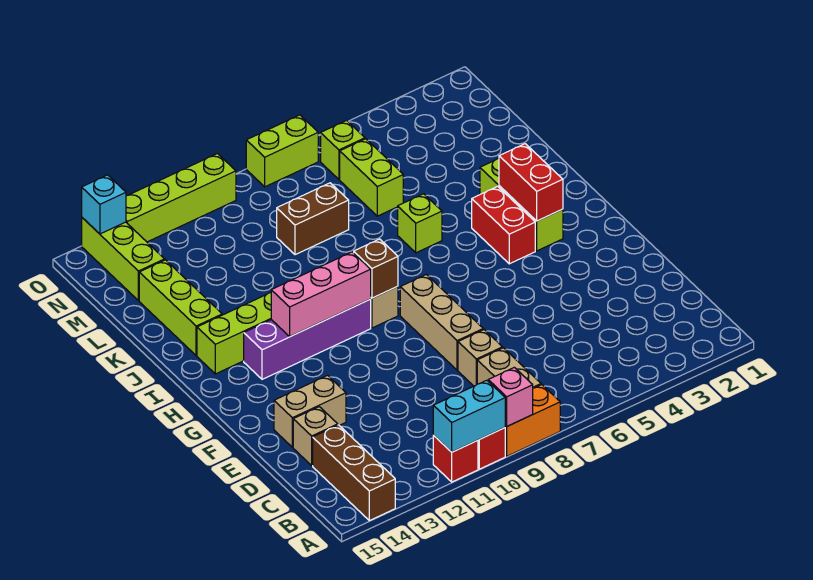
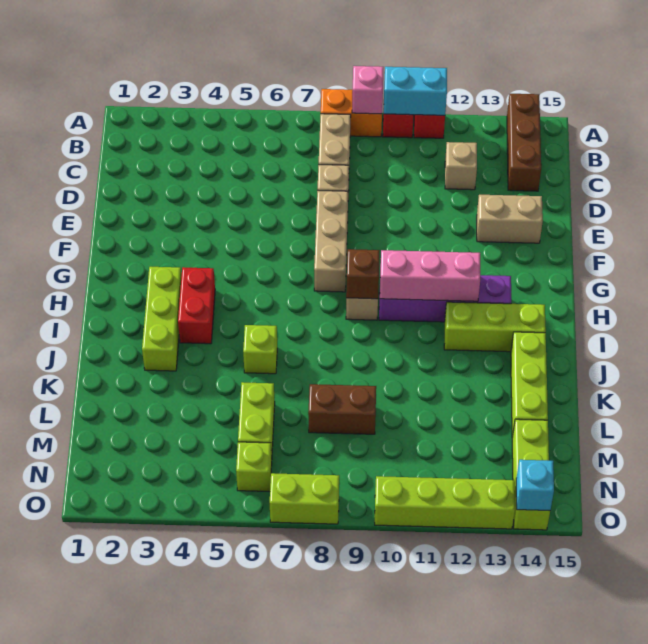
tan 1x1 brick [293,407,338,465] -> tan 1x1 brick moved to [445,142,477,190]
red 1x2 brick [499,144,563,221] -> none

